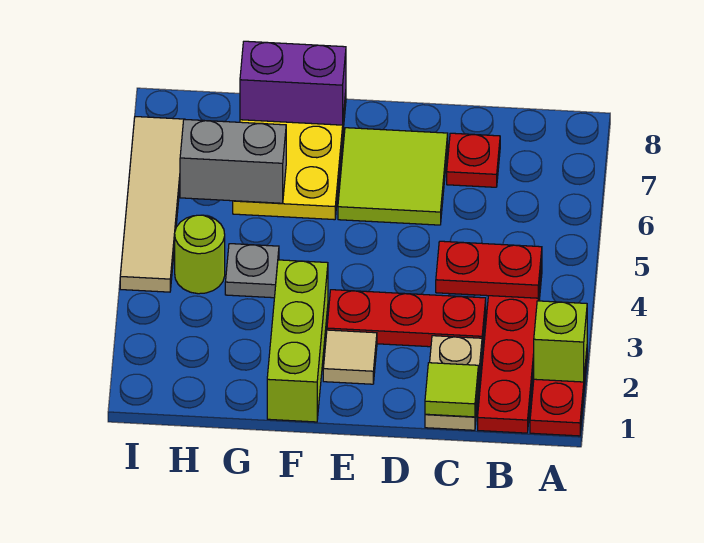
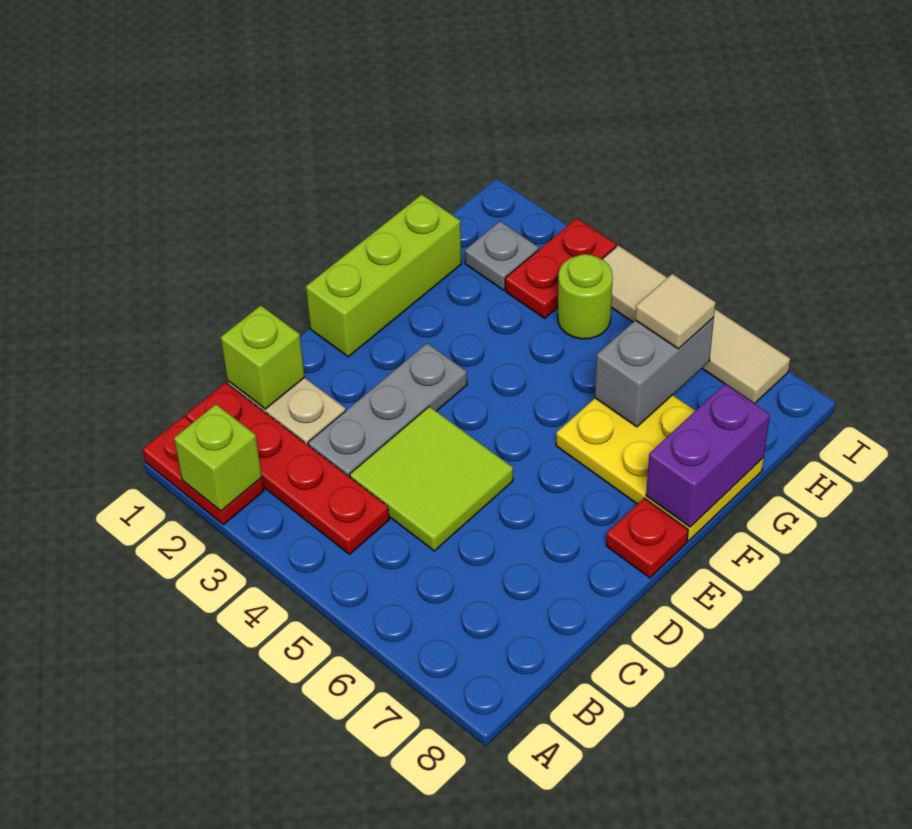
red 1x2 plate [436,241,542,298] -> red 1x2 plate moved to [505,218,616,318]
lime 1x1 tile [425,363,478,417] -> lime 1x1 brick [221,305,305,409]
red 1x3 plate [327,290,486,347] -> grey 1x3 plate [308,343,467,477]
red 1x1 plate [447,133,500,187] -> red 1x1 plate moved to [606,498,688,578]
lime 2x2 tile [338,128,448,225] -> lime 2x2 tile moved to [350,406,513,551]
tan 1x1 tile [323,330,377,384] -> tan 1x1 tile moved to [635,274,716,349]
lime 1x3 brick [267,260,328,422] -> lime 1x3 brick turned to [306,195,461,357]
grey 1x1 plate [225,244,279,298] -> grey 1x1 plate moved to [465,221,539,290]

